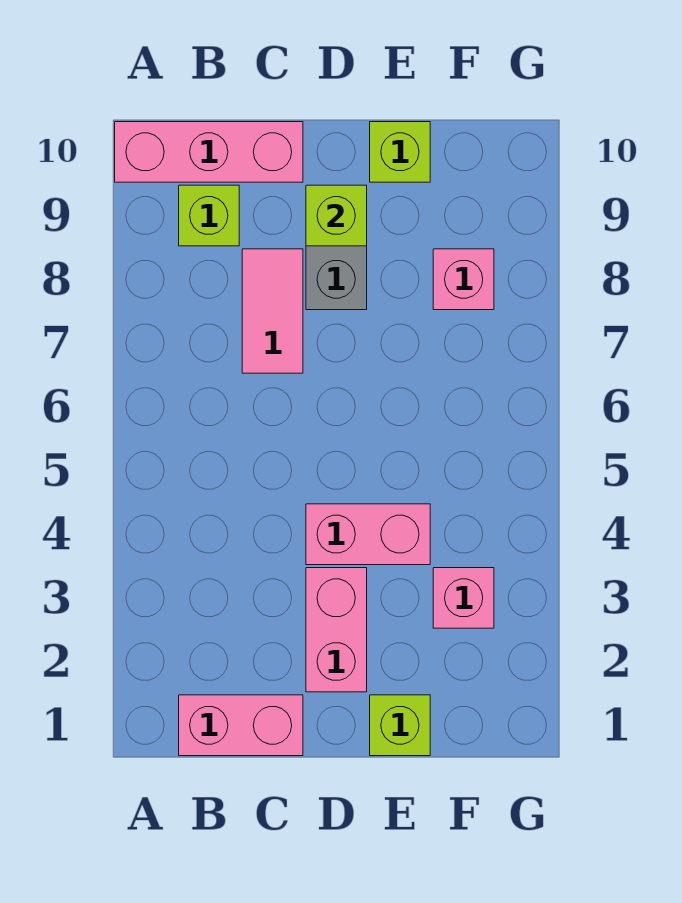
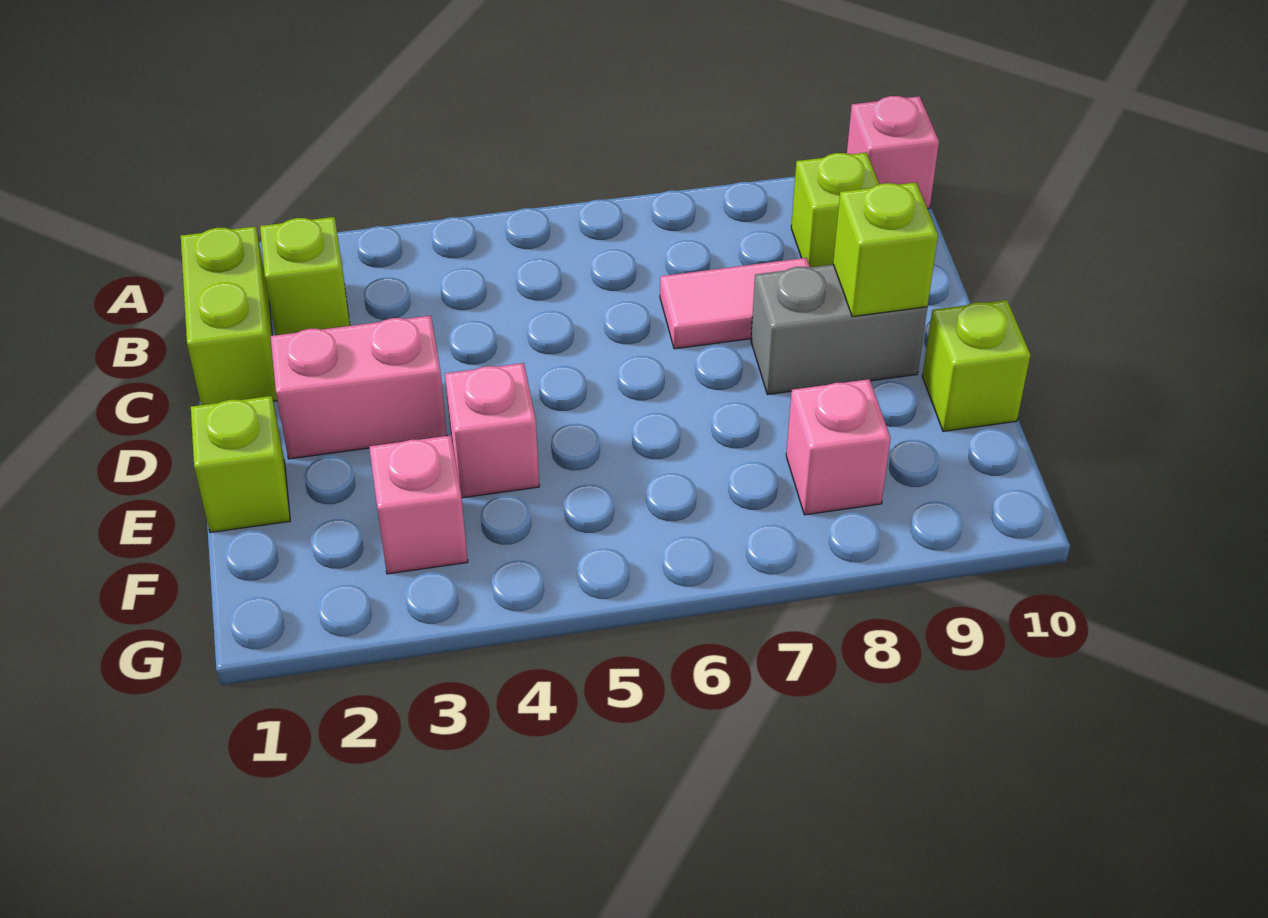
pink 1x3 brick [115,122,303,182] -> pink 1x1 brick [847,96,939,209]
pink 1x2 brick [179,695,303,756] -> lime 1x2 brick [181,226,277,405]
none -> lime 1x1 brick [260,217,350,335]
pink 1x2 brick [306,504,430,565] -> pink 1x1 brick [445,363,539,498]

